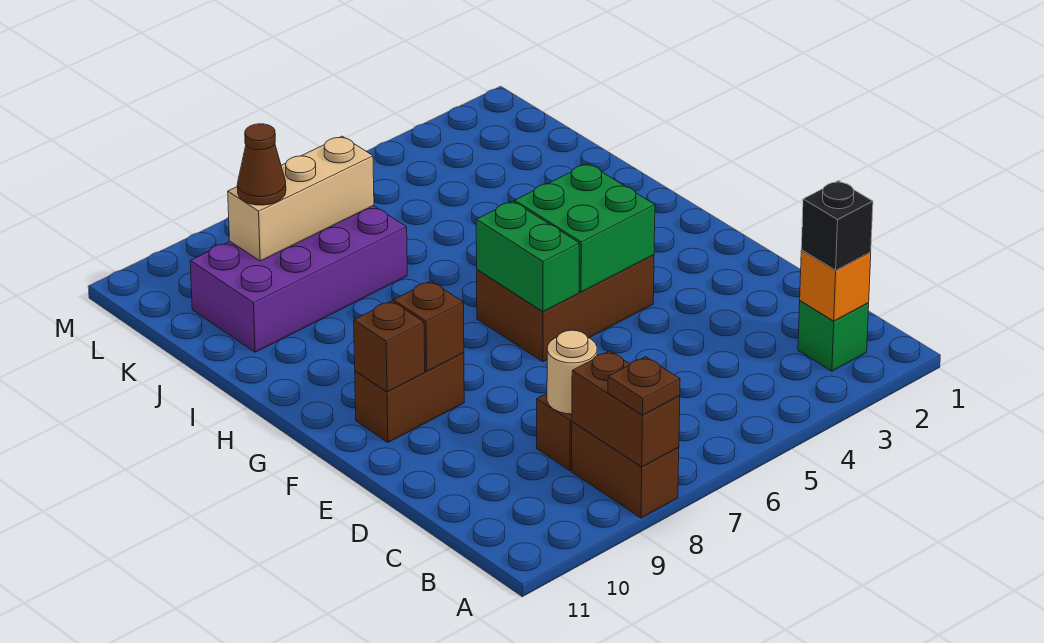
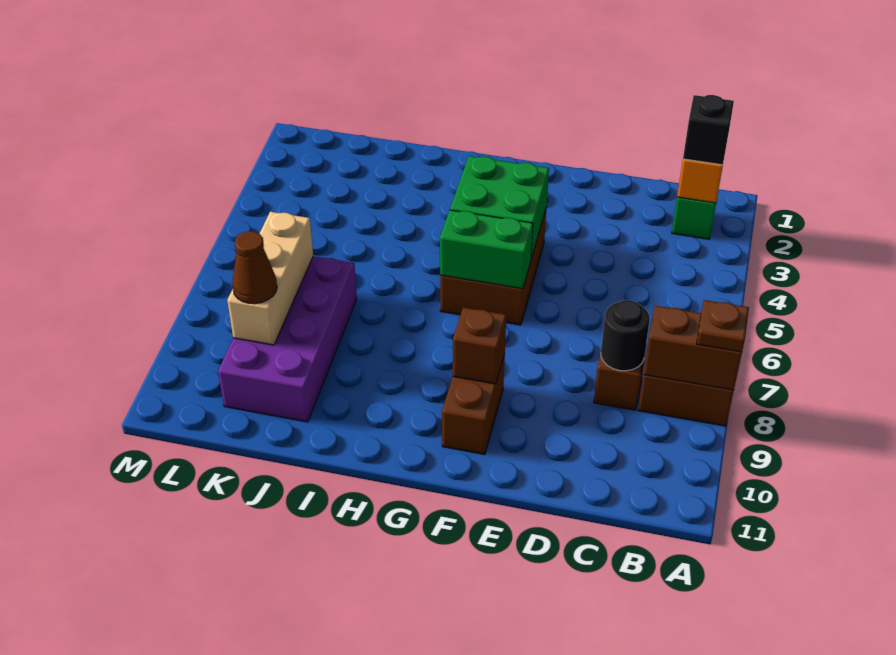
tan 1x1 round brick [547,330,597,414] -> black 1x1 round brick [601,300,650,371]
brown 1x1 brick [354,301,425,392] -> none

